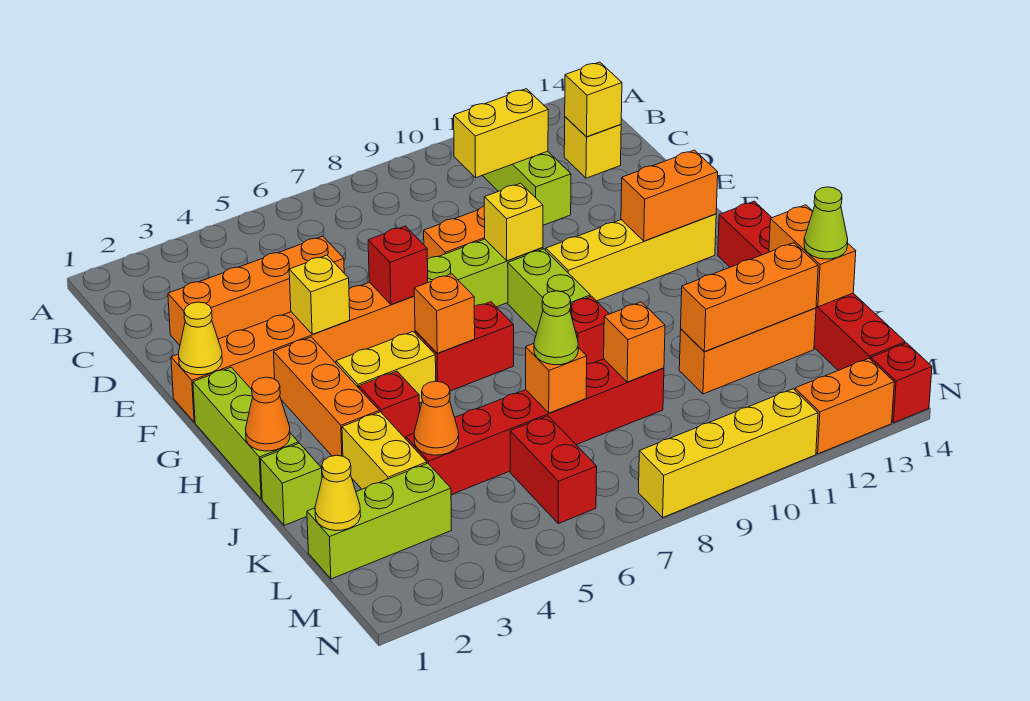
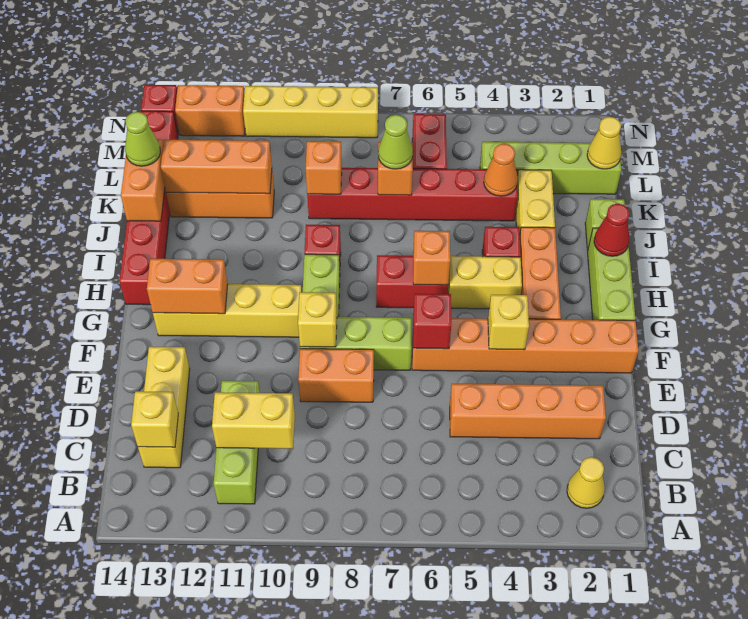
yellow 1x1 brick [564,117,621,178] -> yellow 1x3 brick [138,347,190,468]
yellow 1x1 cone [179,302,222,375] -> yellow 1x1 cone moved to [567,457,605,508]
orange 1x1 cone [245,377,290,451] -> red 1x1 cone [594,204,629,256]
lime 1x3 brick [307,463,451,579] -> lime 1x4 brick [480,142,621,194]

